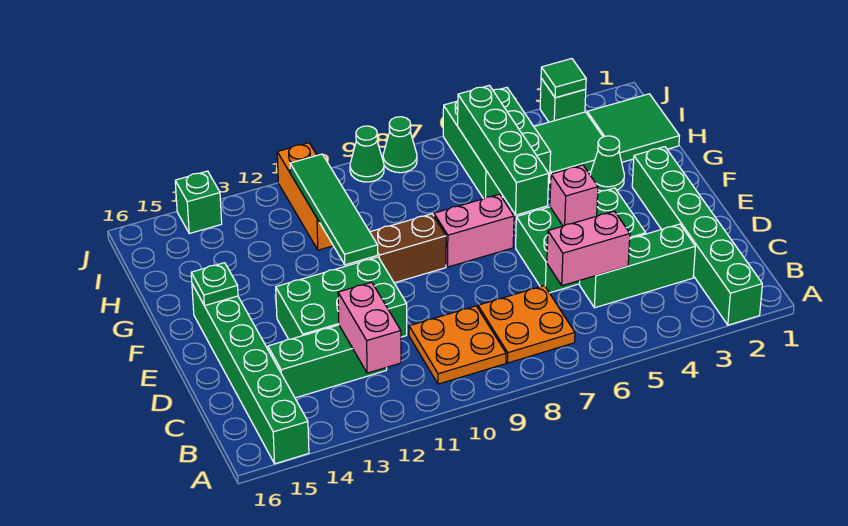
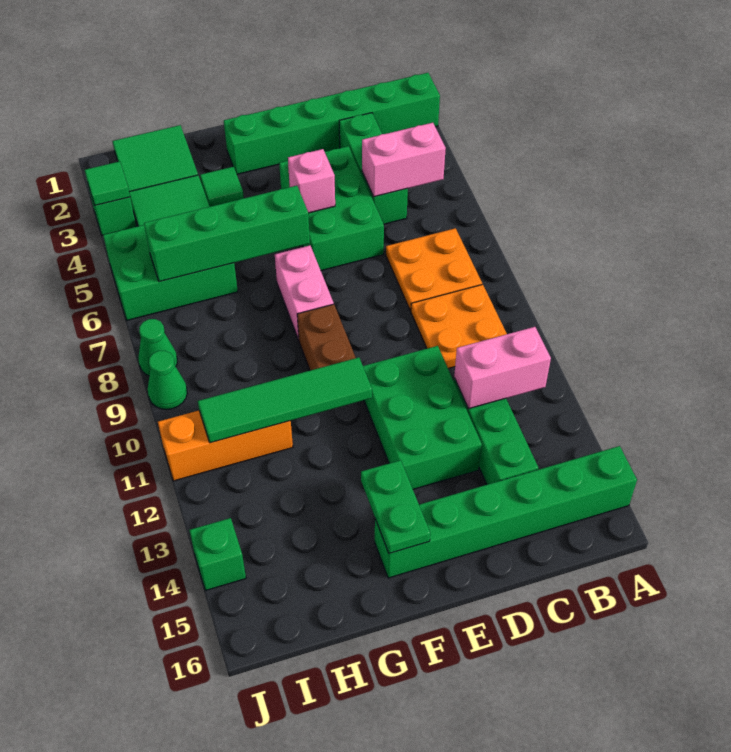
pink 1x2 brick [547,211,630,286] -> pink 1x2 brick turned to [362,123,446,197]
green 1x1 plate [191,263,238,306] -> green 1x2 plate [361,460,430,553]
green 1x1 cone [590,136,624,191] -> green 1x1 tile [200,167,244,207]

